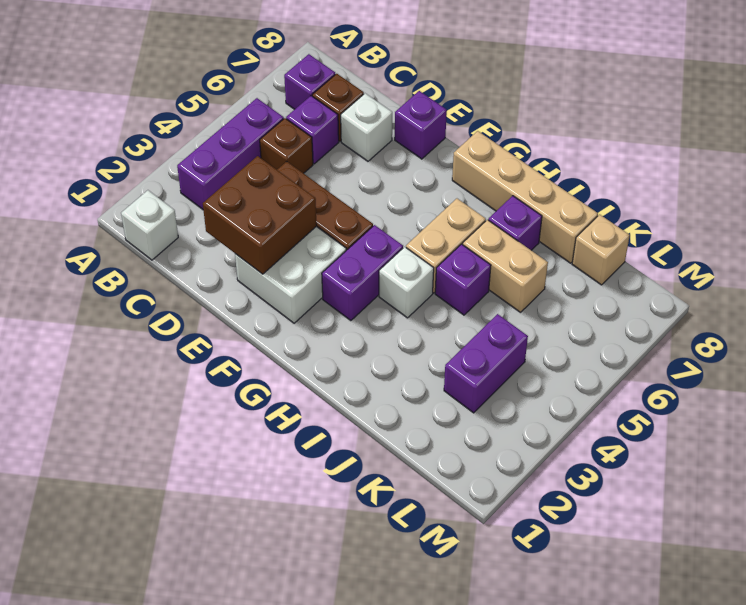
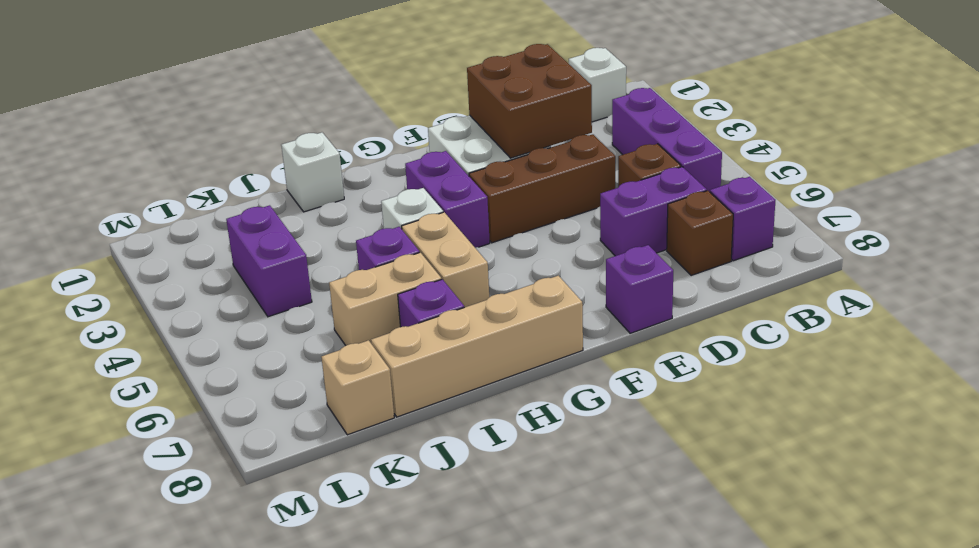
purple 1x1 brick [286,96,339,164] -> purple 1x2 brick [600,167,707,256]
white 1x1 brick [341,93,392,161] -> white 1x1 brick moved to [281,132,344,212]

